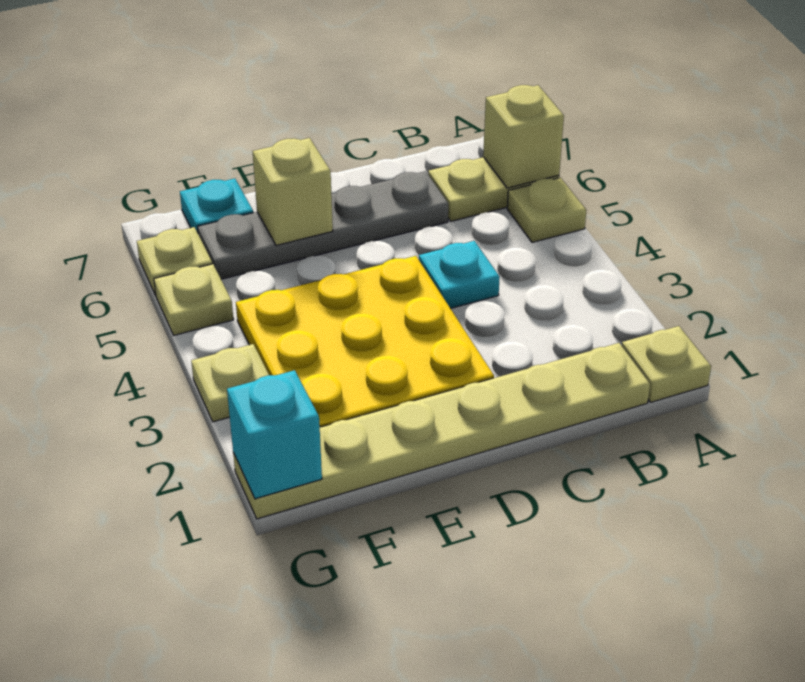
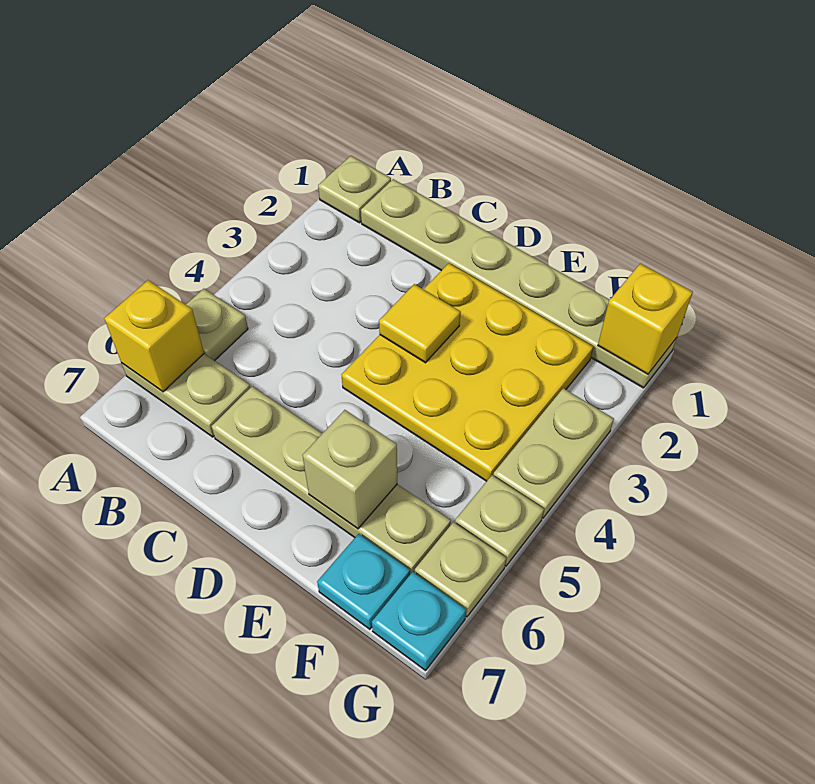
tan 1x1 brick [483,85,564,188] -> yellow 1x1 brick [104,280,204,392]
cyan 1x1 plate [419,241,500,308] -> cyan 1x1 plate moved to [372,572,466,671]
grey 1x4 plate [198,171,448,279] -> tan 1x4 plate [212,386,451,574]
none -> yellow 1x1 tile [379,284,461,363]
cyan 1x1 brick [227,370,322,499] -> yellow 1x1 brick [598,263,693,374]
tan 1x1 plate [191,344,269,422] -> tan 1x2 plate [493,388,614,518]

